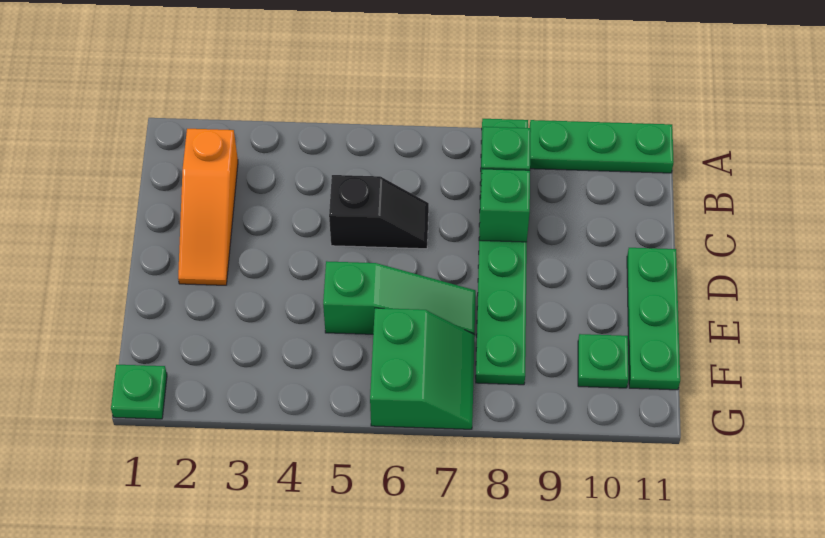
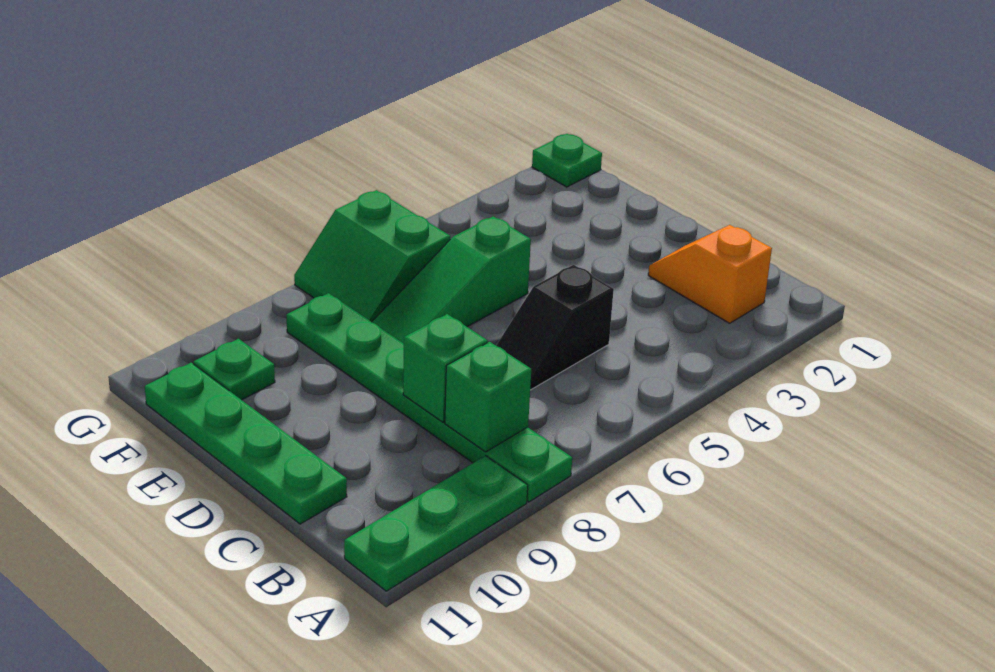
orange 1x3 slope [178,129,238,285] -> orange 1x2 slope [648,225,772,323]
green 1x3 plate [627,248,680,390] -> green 1x4 plate [145,363,347,524]

